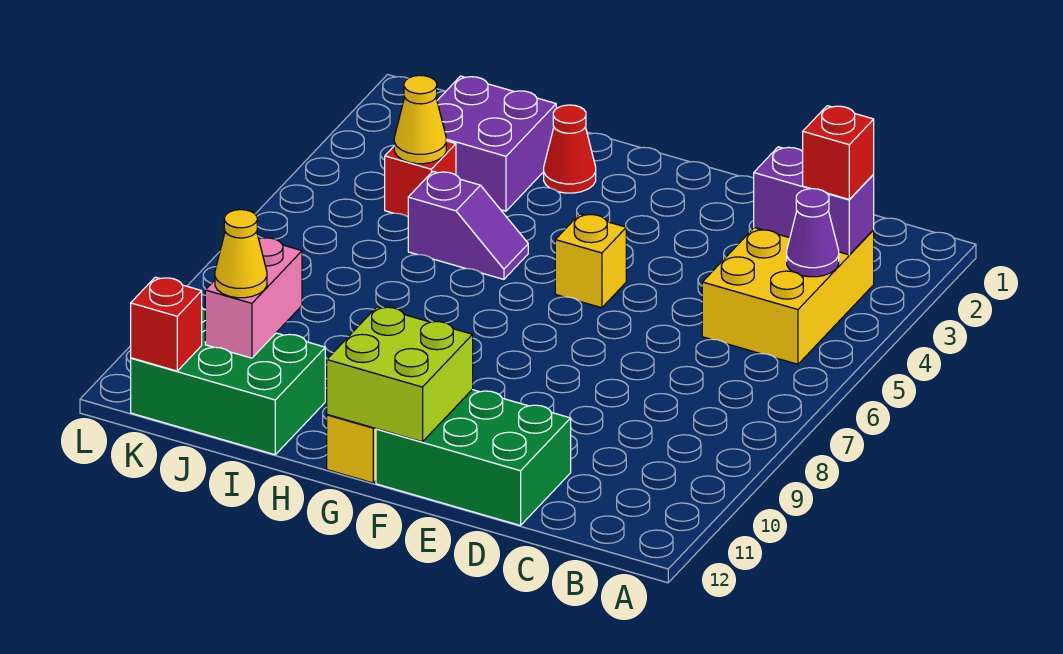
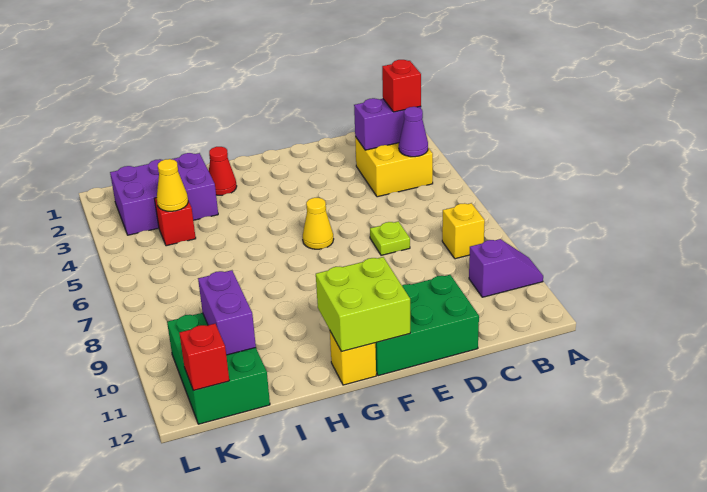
yellow 2x3 brick [702,228,874,364] -> yellow 2x2 brick [355,137,433,197]
none -> lime 1x1 plate [370,221,410,255]
yellow 1x1 brick [555,214,626,308] -> yellow 1x1 brick moved to [442,203,485,259]
purple 1x2 slope [408,171,528,279] -> purple 1x2 slope moved to [469,239,543,297]
purple 2x2 brick [437,76,556,211] -> purple 2x3 brick [110,153,218,235]
green 2x3 brick [131,308,325,455] -> green 2x3 brick turned to [167,313,270,424]
pink 1x2 brick [205,238,302,358] -> purple 1x2 brick [198,270,256,355]
yellow 1x1 cone [215,210,267,298] -> yellow 1x1 cone moved to [303,198,334,249]

